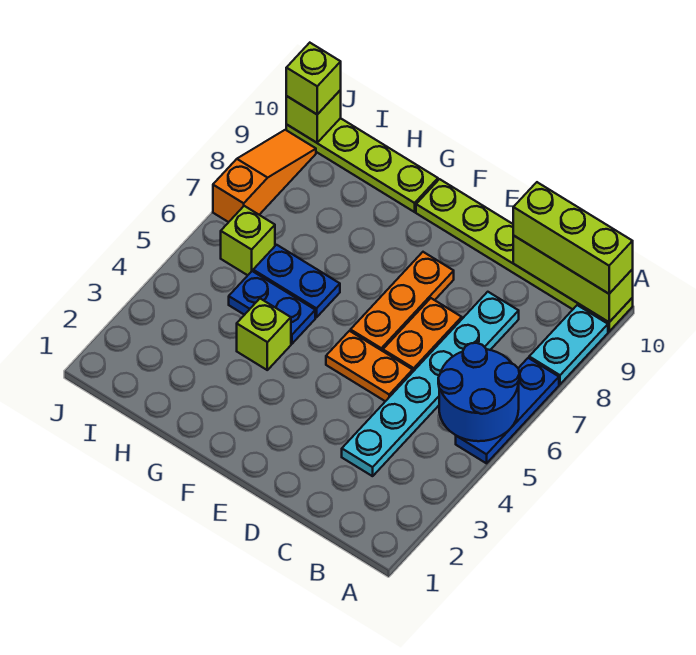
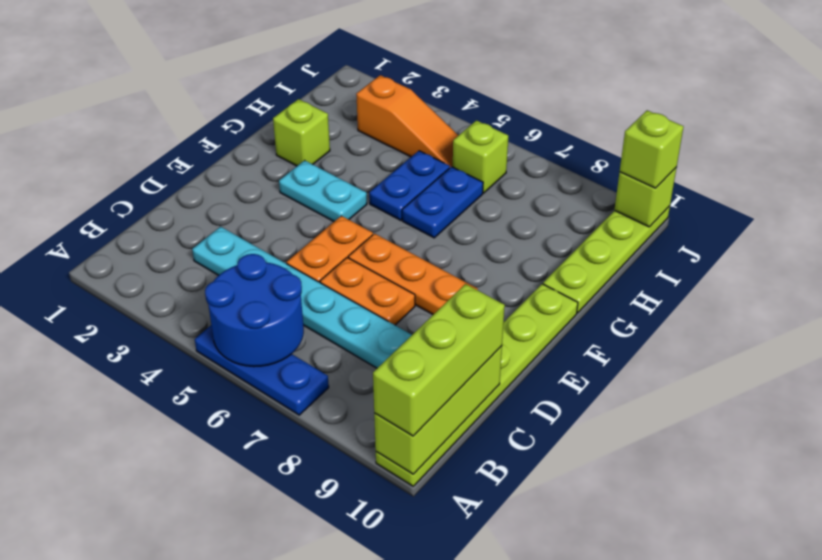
cyan 1x2 plate [529,305,608,384] -> cyan 1x2 plate moved to [279,160,367,221]
lime 1x1 brick [237,299,291,370] -> lime 1x1 brick moved to [273,99,330,166]
orange 1x3 slope [213,130,316,222] -> orange 1x3 slope moved to [356,75,459,167]

